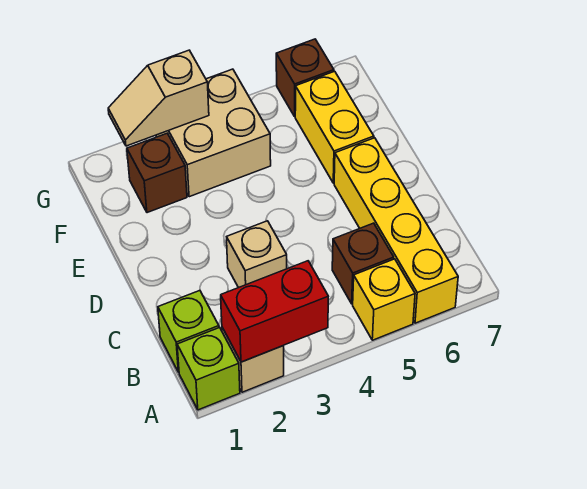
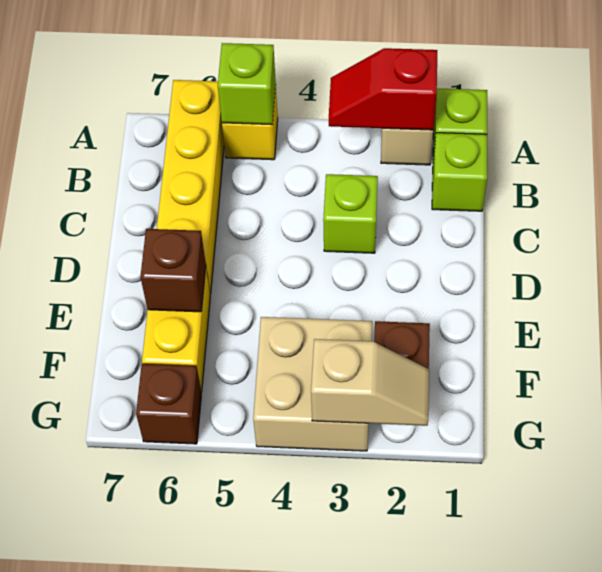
red 1x2 brick [221,261,328,362] -> red 1x2 slope [329,48,437,130]
none -> lime 1x1 brick [218,43,276,125]
brown 1x1 brick [332,223,394,304] -> brown 1x1 brick moved to [140,229,206,312]
tan 1x1 brick [227,221,287,288] -> lime 1x1 brick [323,174,378,253]

